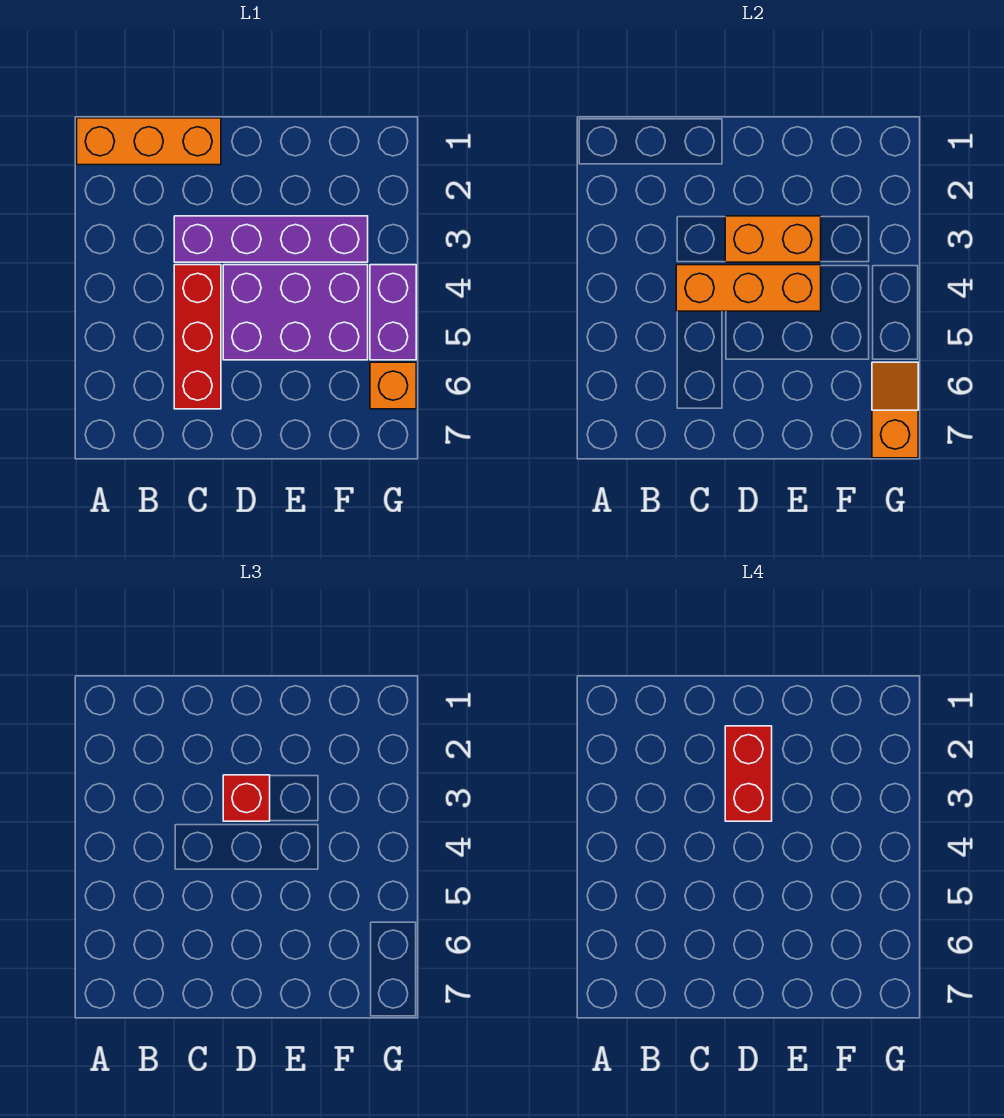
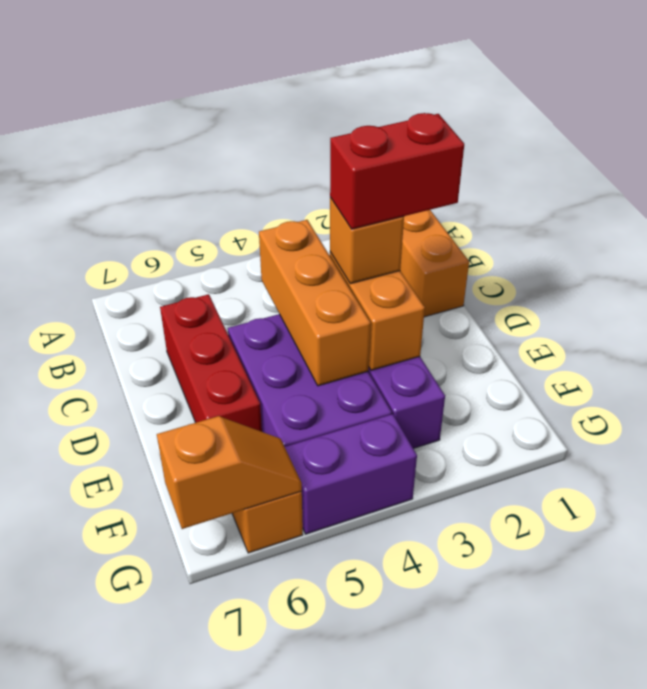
red 1x3 brick [174,265,221,409] -> red 1x3 brick turned to [160,294,262,432]
red 1x1 brick [223,775,270,821] -> orange 1x1 brick [330,197,404,284]

